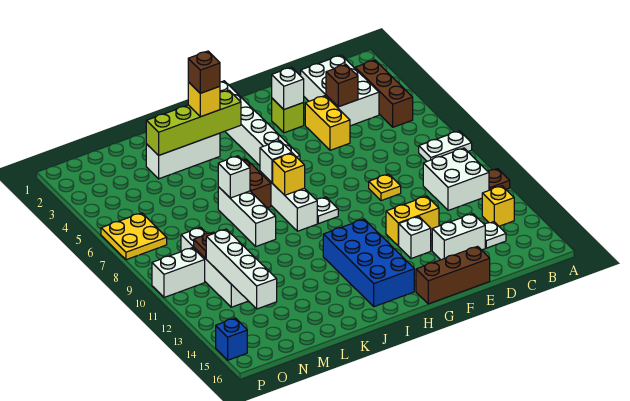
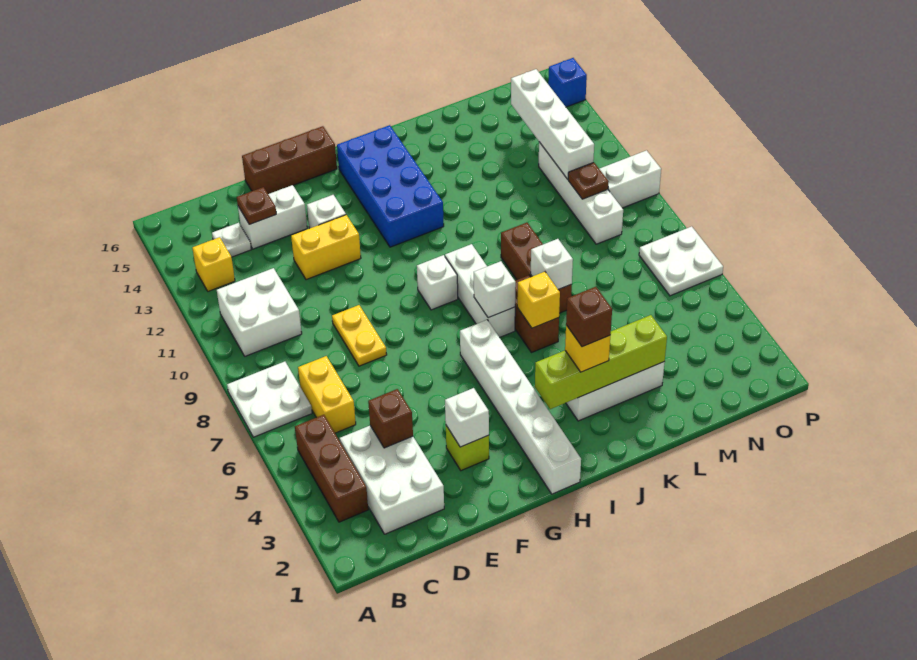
white 1x2 plate [419,131,472,161] -> white 2x2 plate [227,362,312,437]
brown 1x1 plate [488,169,510,190] -> brown 1x1 plate moved to [237,187,276,224]
yellow 1x2 brick [305,96,350,150] -> yellow 1x2 brick moved to [298,356,356,433]
yellow 1x1 plate [369,174,401,201] -> yellow 1x2 plate [332,305,387,366]
white 1x1 plate [317,197,338,224] -> white 1x1 brick [417,255,458,310]
yellow 1x1 brick [273,153,305,195] -> yellow 1x1 brick moved to [517,272,560,328]
white 1x3 brick [218,187,276,246] -> brown 1x3 brick [501,222,572,313]
yellow 2x2 plate [101,213,167,260] -> white 2x2 plate [639,226,723,296]

